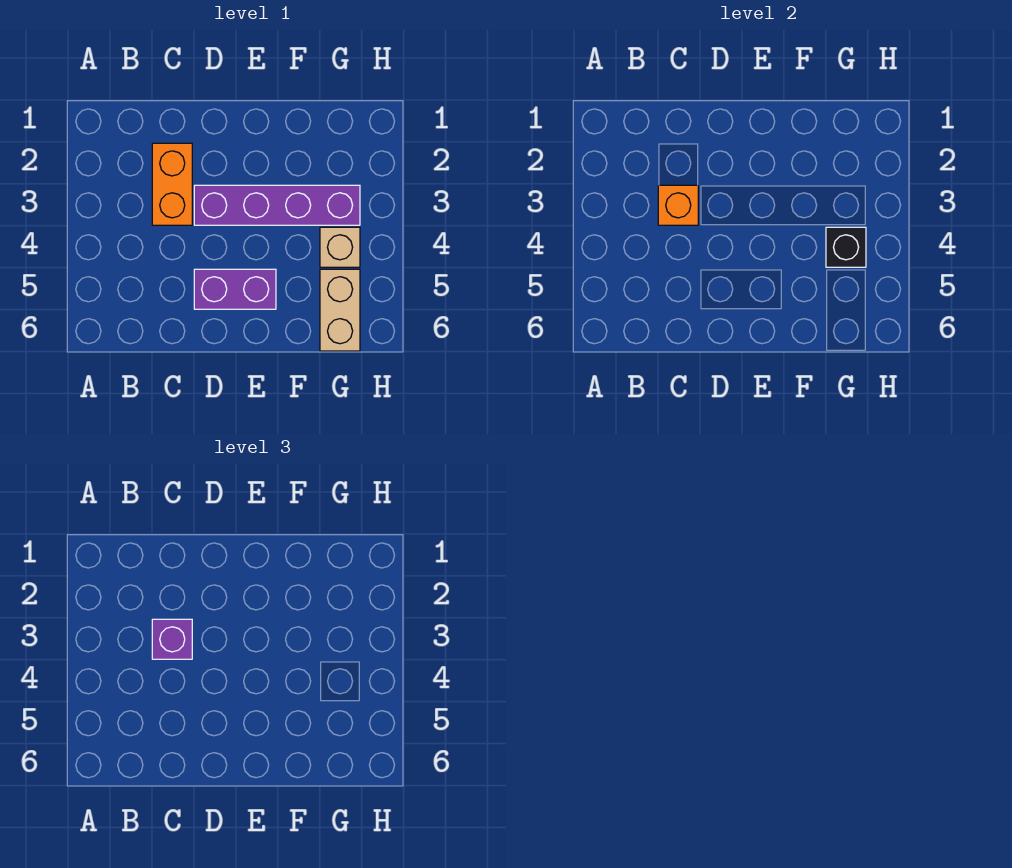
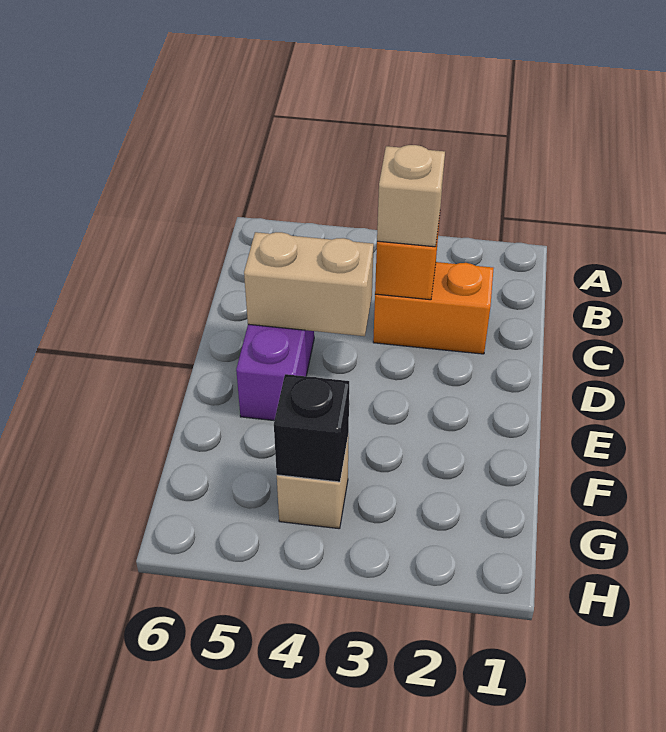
purple 1x1 brick [152,619,192,659] -> tan 1x1 brick [377,145,445,247]
purple 1x4 brick [194,185,360,225] -> none
tan 1x2 brick [320,269,360,351] -> tan 1x2 brick moved to [244,232,374,336]

